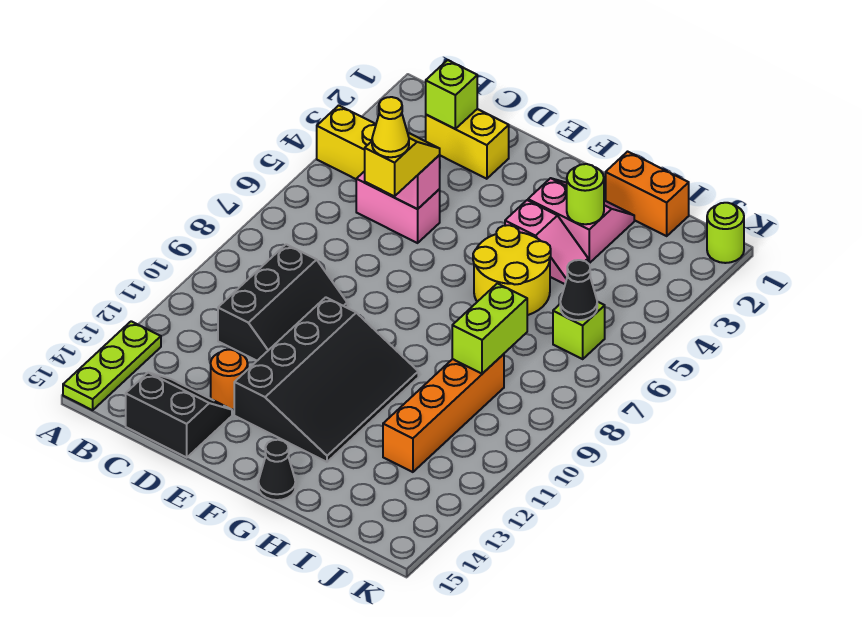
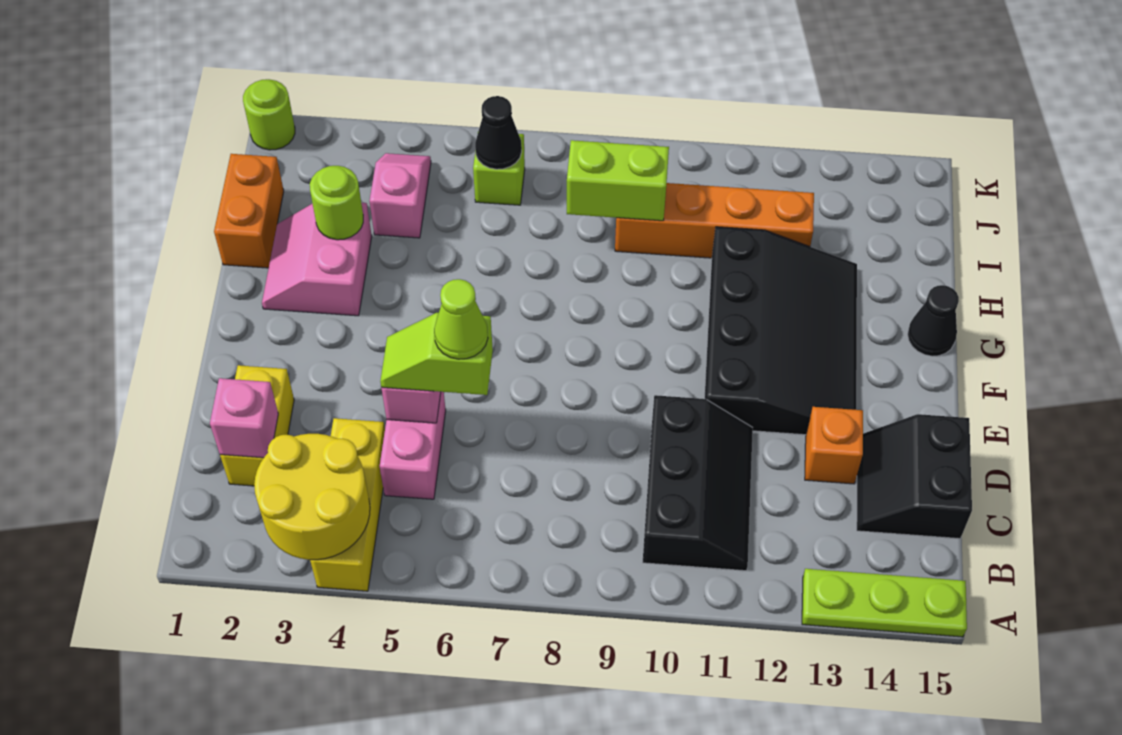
lime 1x1 brick [426,60,477,129] -> pink 1x1 brick [210,378,278,458]
black 2x3 slope [218,244,347,361] -> black 2x3 slope turned to [643,395,753,571]
yellow 1x2 slope [365,133,440,196] -> lime 1x2 slope [380,313,493,395]
yellow 1x1 cone [372,97,409,157] -> lime 1x1 cone [434,279,488,359]
orange 1x1 round brick [211,350,248,410] -> orange 1x1 brick [805,407,863,484]
black 3x4 slope [234,297,418,462] -> black 3x4 slope turned to [705,227,857,435]
pink 1x2 slope [505,200,588,284] -> pink 1x2 slope moved to [370,153,431,238]
yellow 2x2 round brick [473,225,551,315] -> yellow 2x2 round brick moved to [254,434,370,560]

